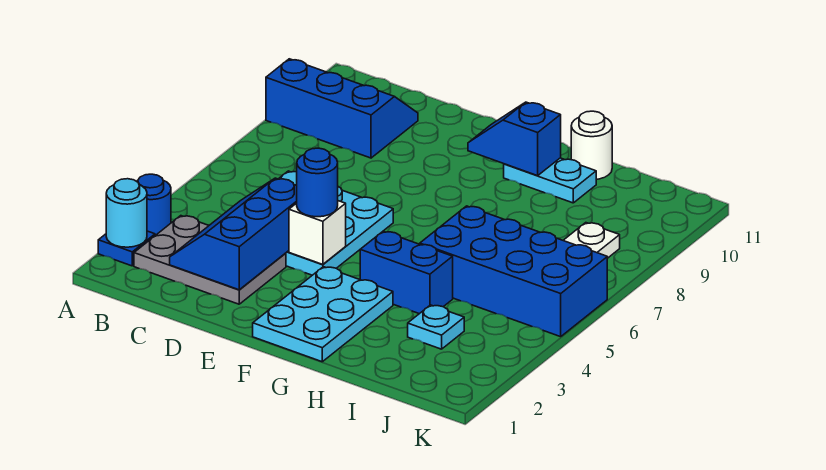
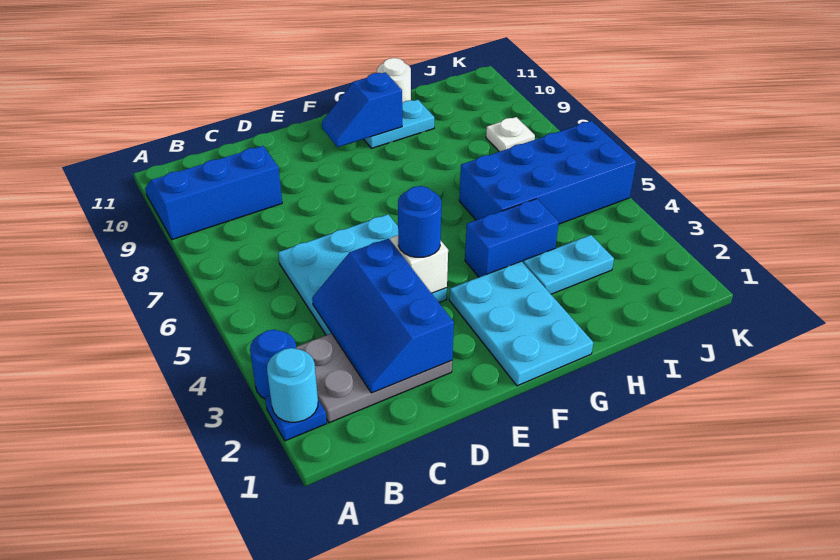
cyan 1x1 plate [408,305,464,349] -> cyan 1x2 plate [523,235,614,294]

